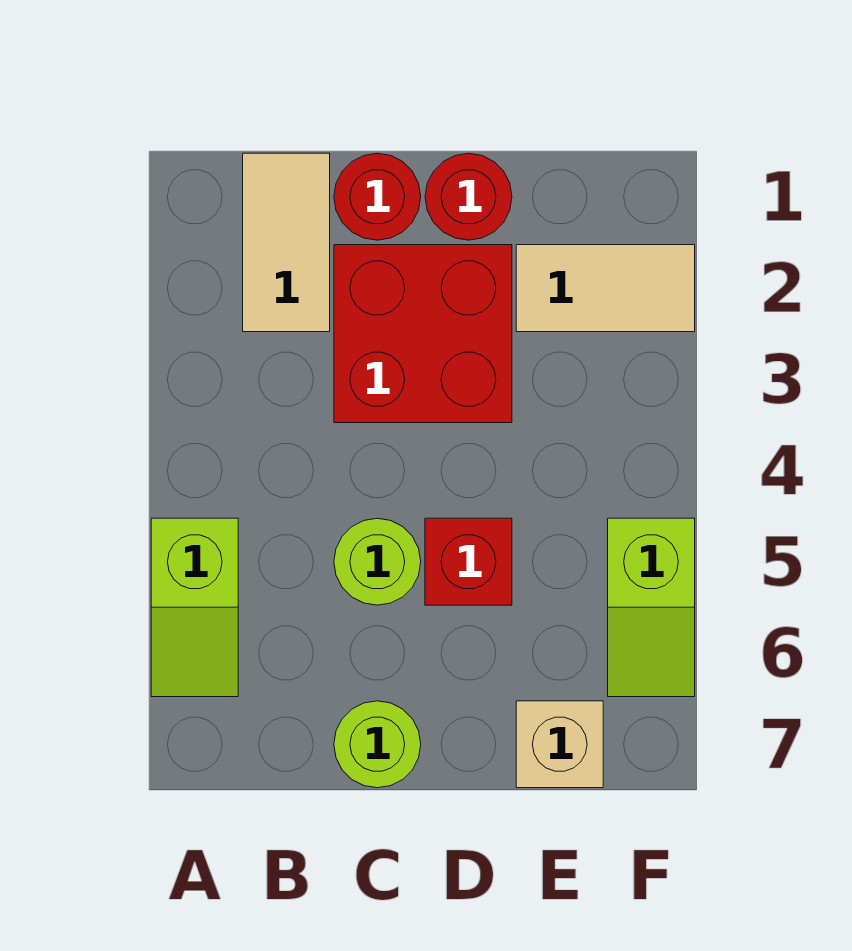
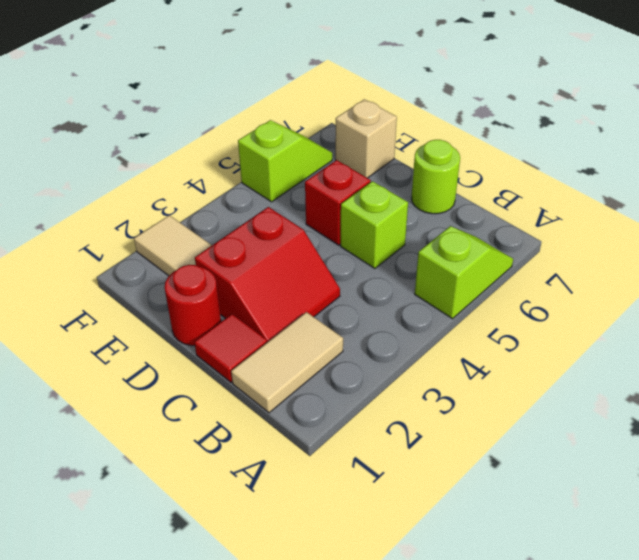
red 1x1 round brick [334,153,421,240] -> red 1x1 tile [194,314,267,382]
red 2x2 brick [334,245,512,423] -> red 2x2 slope [195,207,340,342]
lime 1x1 round brick [334,518,421,605] -> lime 1x1 brick [341,181,408,268]

